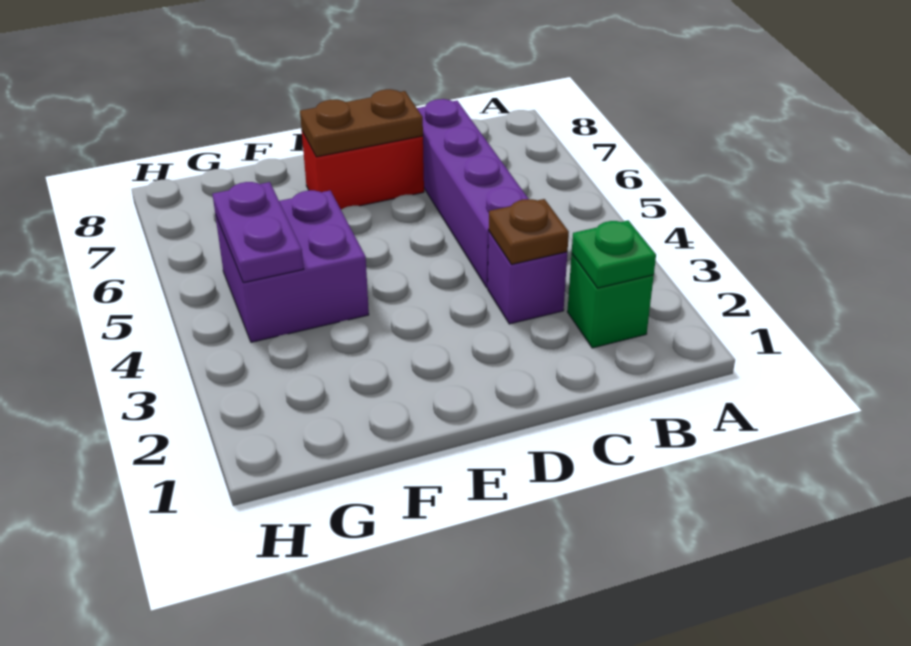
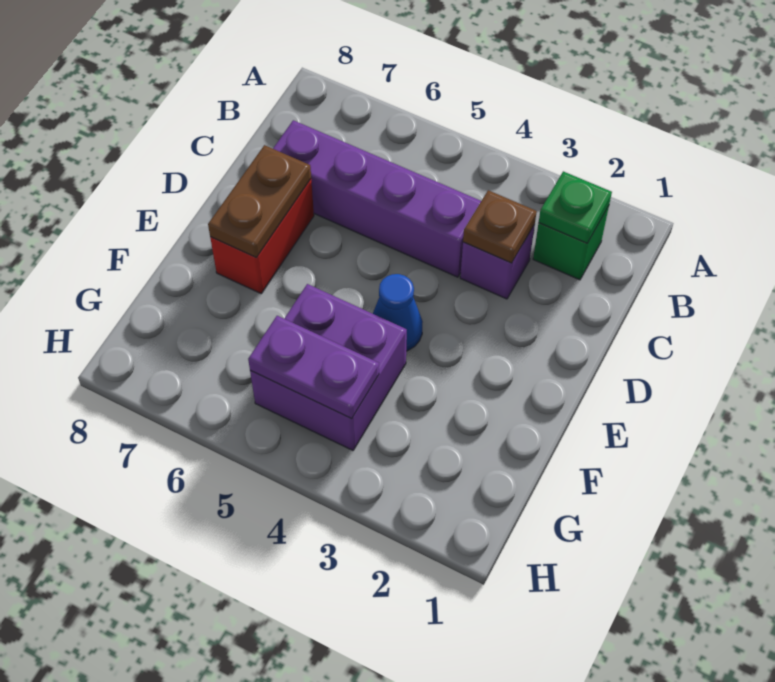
none -> blue 1x1 cone [373,274,423,351]

